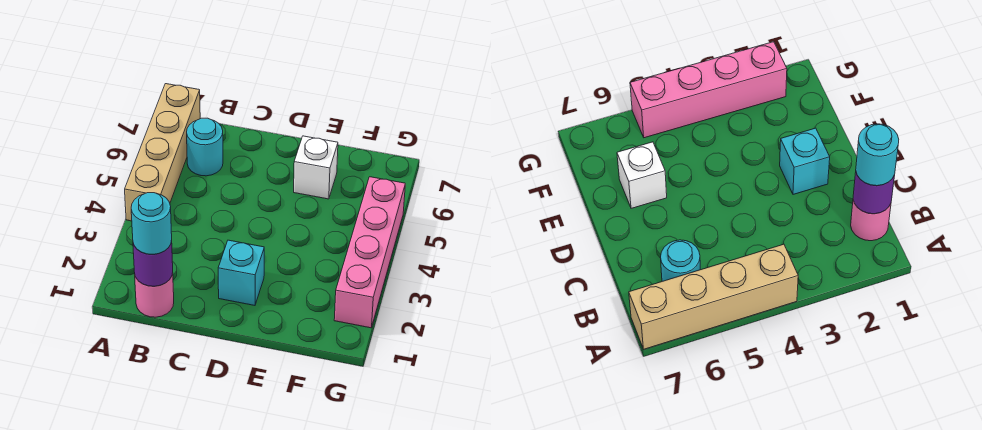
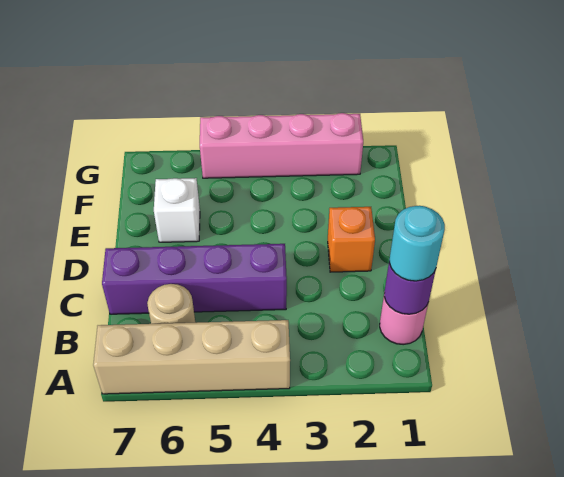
cyan 1x1 round brick [187,118,223,176] -> tan 1x1 round brick [147,284,195,324]
none -> purple 1x4 brick [102,244,287,314]
cyan 1x1 brick [218,240,264,305] -> orange 1x1 brick [328,207,375,272]

